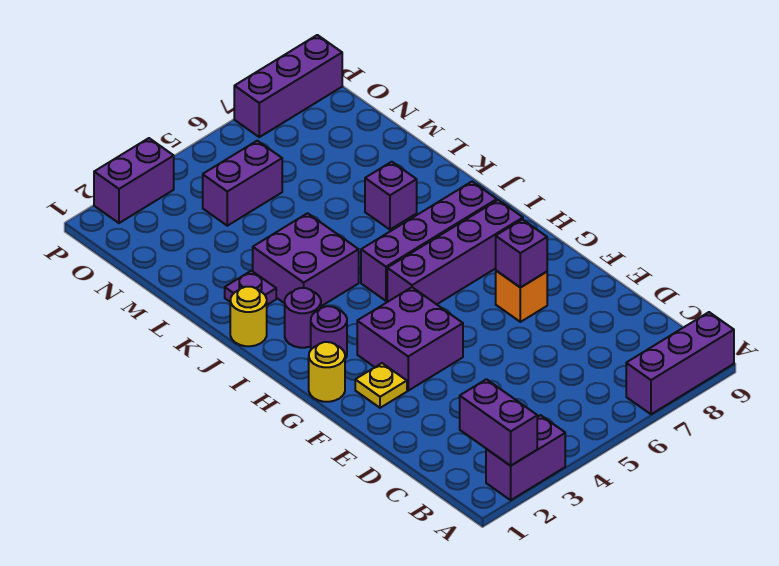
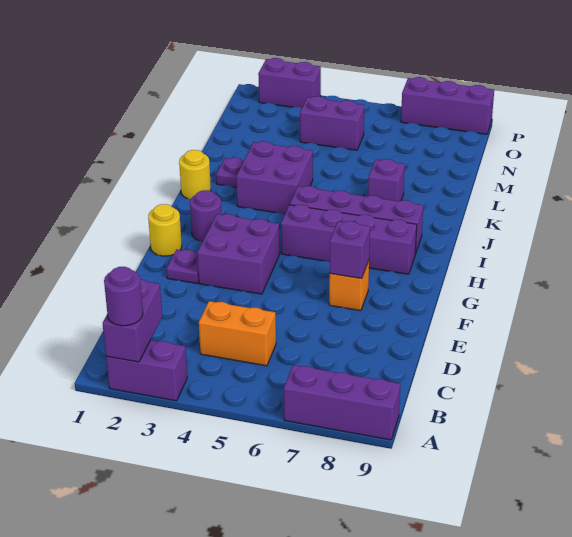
none -> orange 1x2 brick [199,301,276,366]
yellow 1x1 plate [355,363,407,408] -> purple 1x1 plate [166,250,199,283]
purple 1x1 round brick [285,288,321,348] -> purple 1x1 round brick moved to [104,267,143,326]

